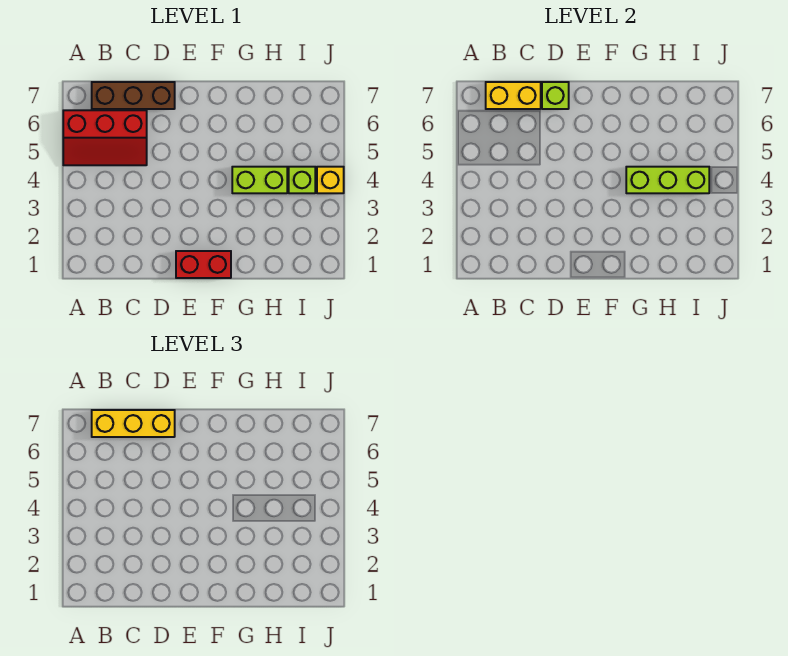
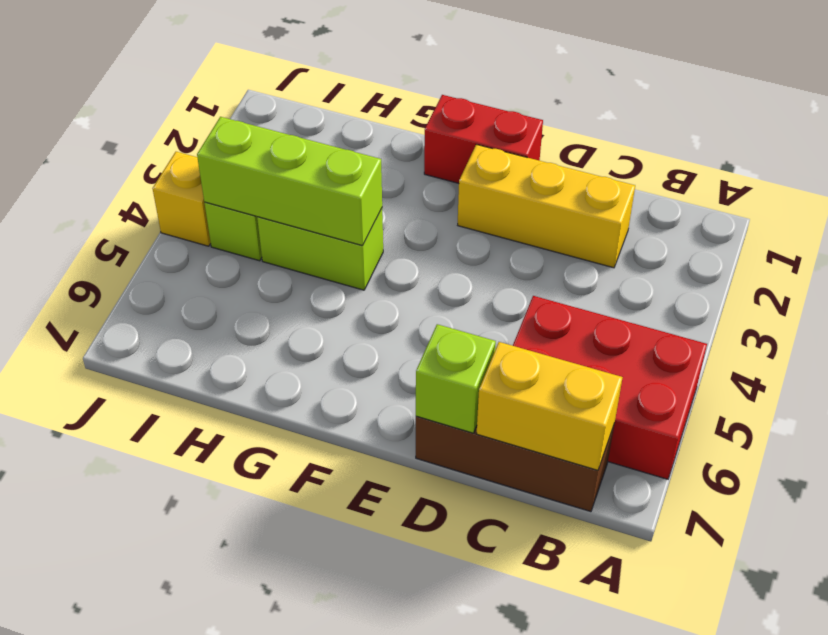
red 2x3 slope [63,110,147,165] -> red 2x3 brick [513,296,707,479]
yellow 1x3 brick [92,410,175,437] -> yellow 1x3 brick moved to [458,144,635,268]

